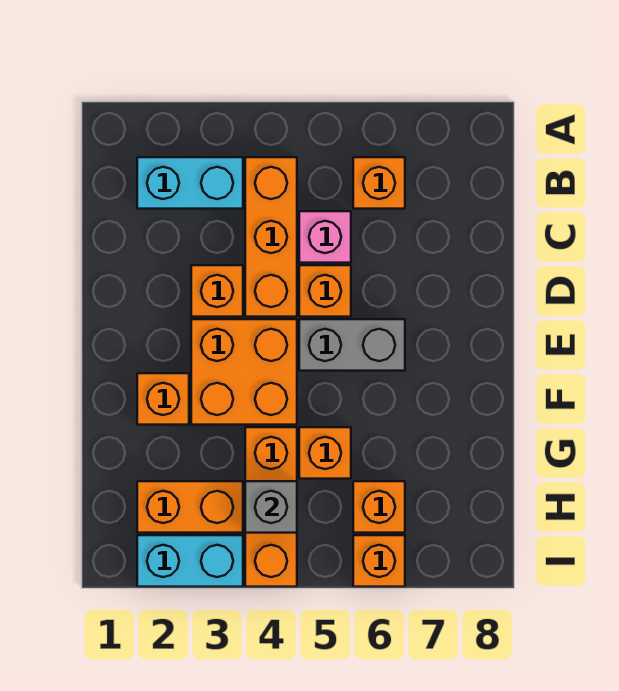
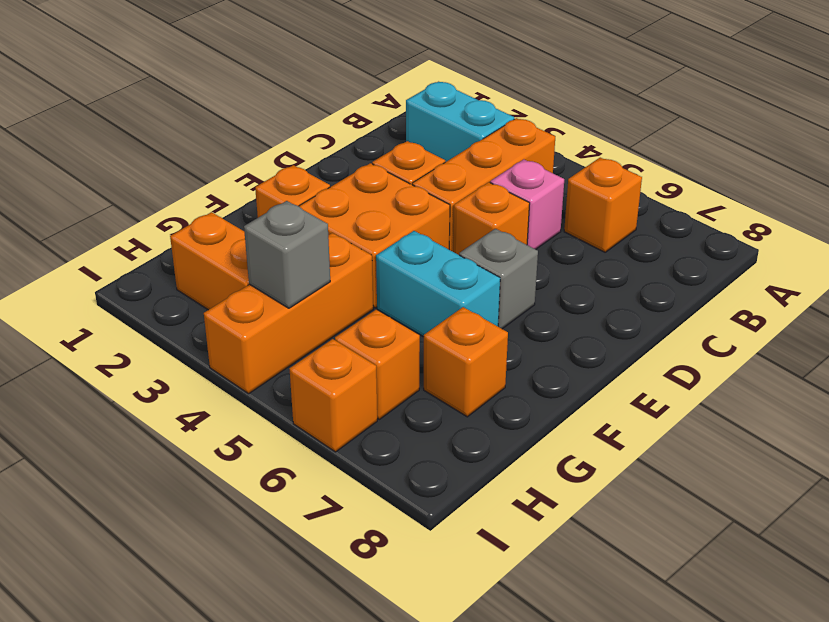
grey 1x2 brick [299,319,405,371] -> grey 1x1 brick [459,229,538,329]
orange 1x1 brick [299,427,351,479] -> orange 1x1 brick moved to [424,307,508,417]
cyan 1x2 brick [137,535,243,587] -> cyan 1x2 brick moved to [376,231,500,337]

